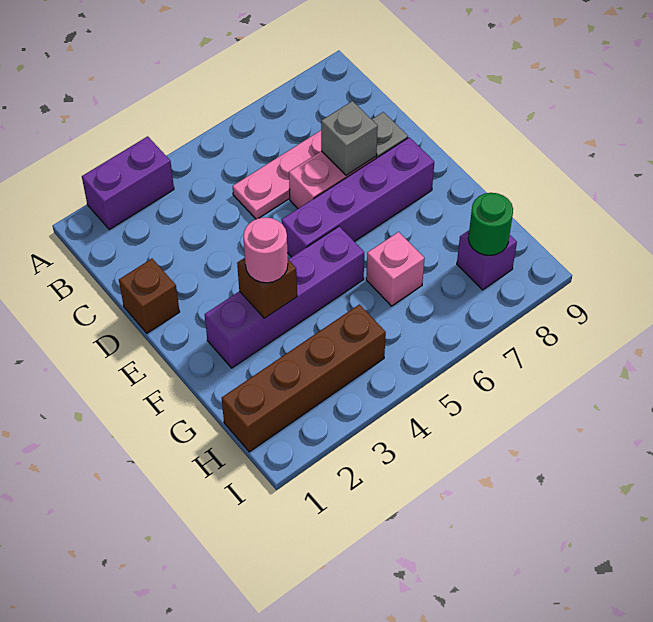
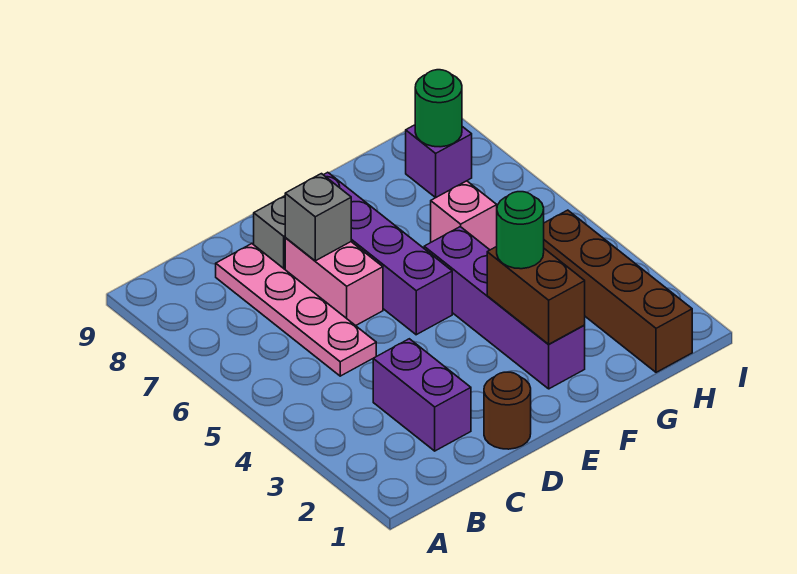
purple 1x2 brick [82,136,174,229] -> purple 1x2 brick moved to [373,339,471,451]
brown 1x1 brick [119,259,180,333] -> brown 1x1 round brick [484,372,531,449]
brown 1x1 brick [237,258,297,318] -> brown 1x2 brick [487,247,585,344]
pink 1x1 round brick [243,217,288,283] -> green 1x1 round brick [497,192,544,269]

